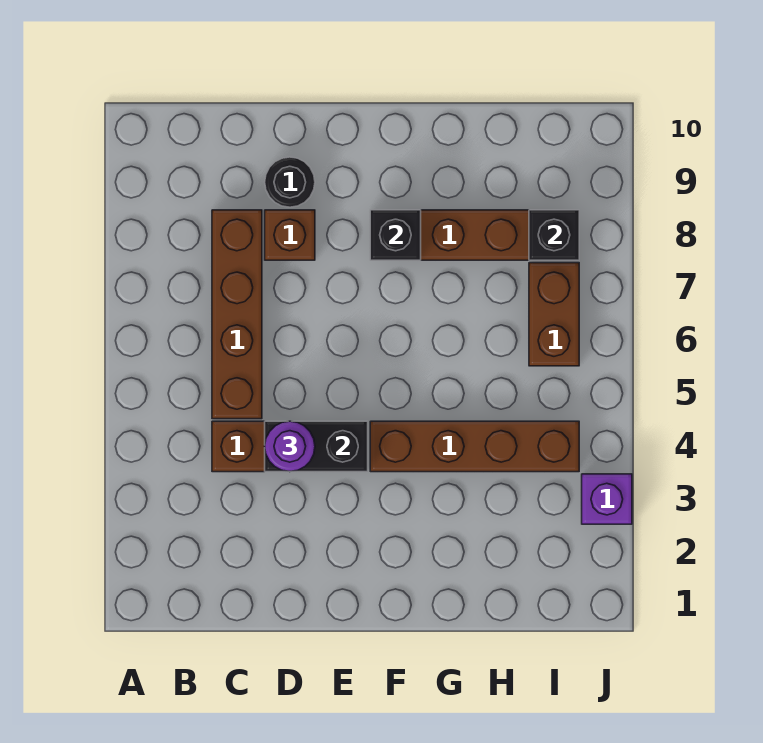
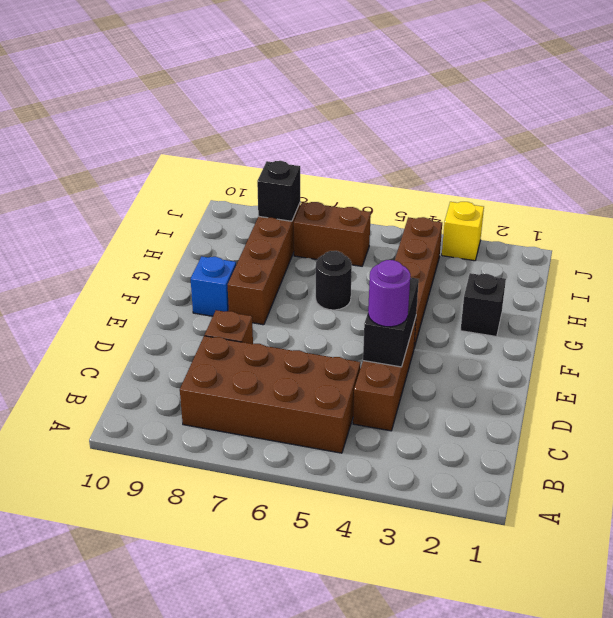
brown 1x4 brick [212,210,262,419] -> brown 2x4 brick [180,336,361,453]
black 1x1 round brick [265,157,315,207] -> black 1x1 round brick moved to [316,251,352,310]
black 1x1 brick [370,210,421,260] -> black 1x1 brick moved to [461,273,506,336]
none -> blue 1x1 brick [191,256,236,316]
purple 1x1 brick [582,474,632,524] -> yellow 1x1 brick [442,202,484,261]

